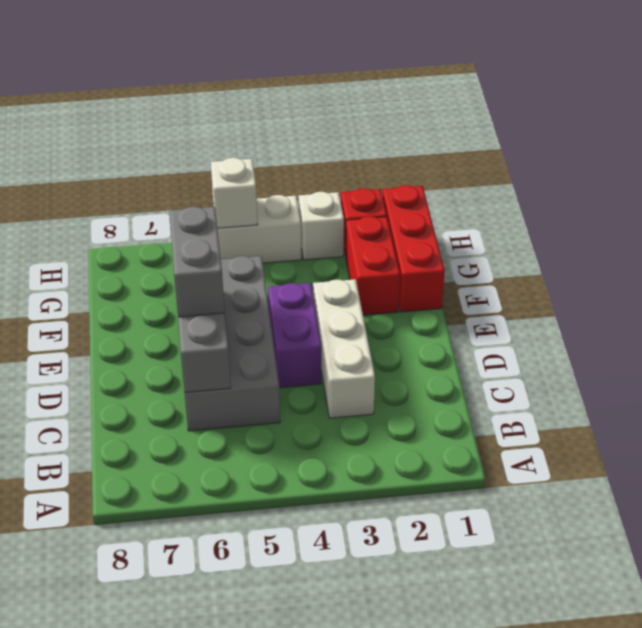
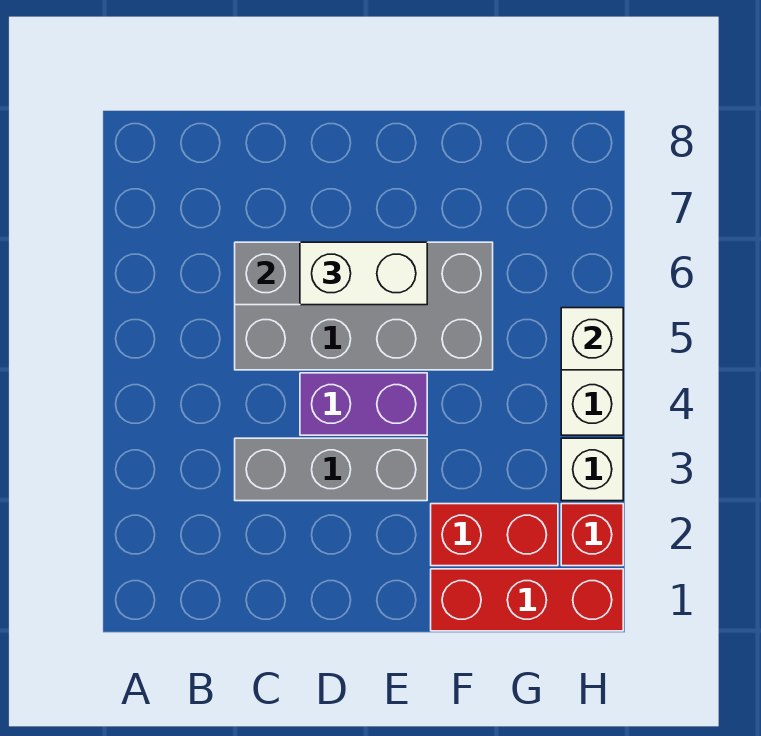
white 1x3 brick [313,279,375,418] -> grey 1x3 brick [235,438,427,501]
grey 1x2 brick [170,207,225,317] -> white 1x2 brick [300,242,427,305]

